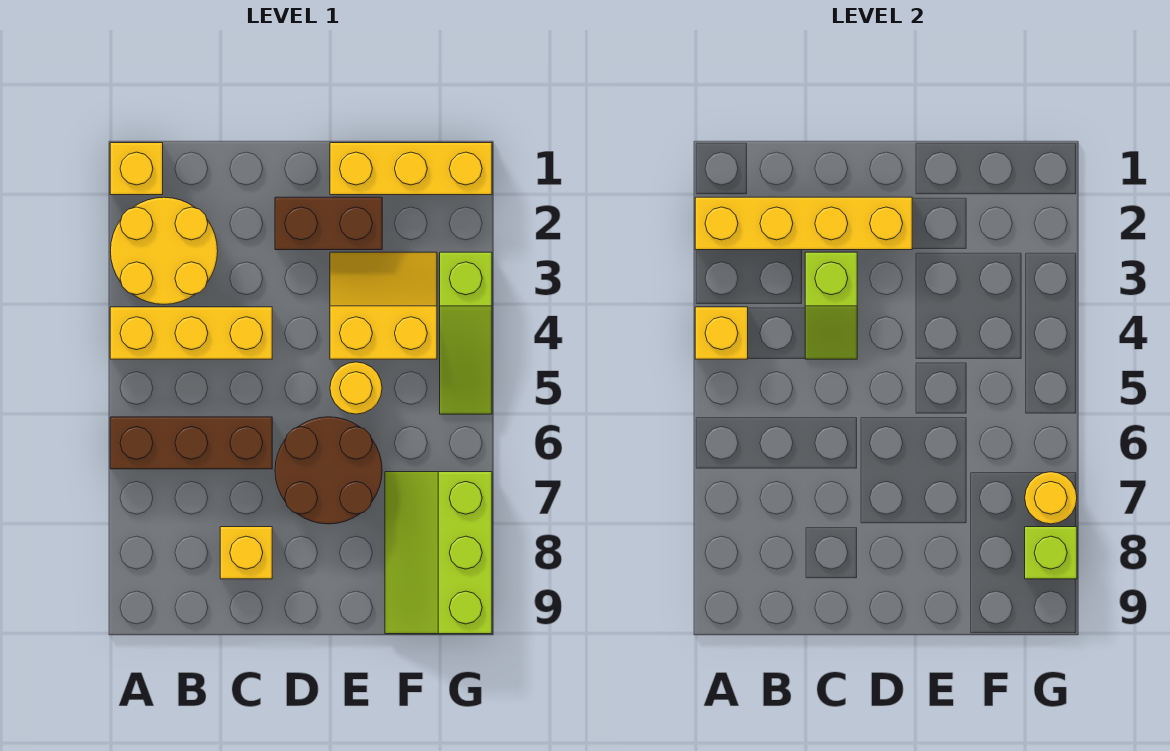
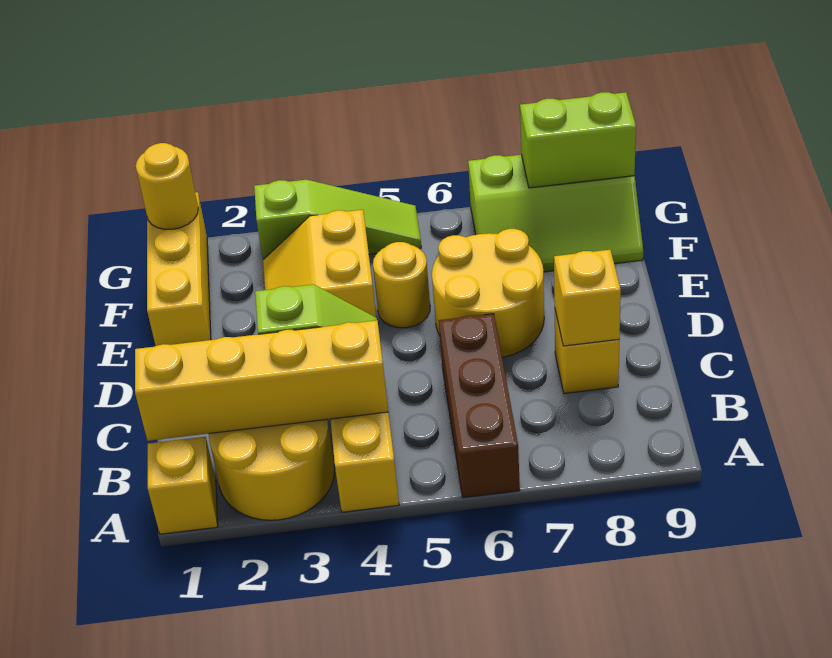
yellow 1x4 brick [695,197,912,250] -> yellow 1x4 brick turned to [135,320,388,441]
yellow 1x1 brick [695,307,748,359] -> yellow 1x1 brick moved to [554,250,621,346]
brown 1x2 brick [275,197,382,250] -> none
brown 2x2 round brick [275,417,382,524] -> yellow 2x2 round brick [432,229,544,357]
yellow 1x1 round brick [1025,472,1077,524] -> yellow 1x1 round brick moved to [136,143,198,229]
lime 1x1 brick [1025,527,1077,579] -> lime 1x2 brick [520,92,636,188]

